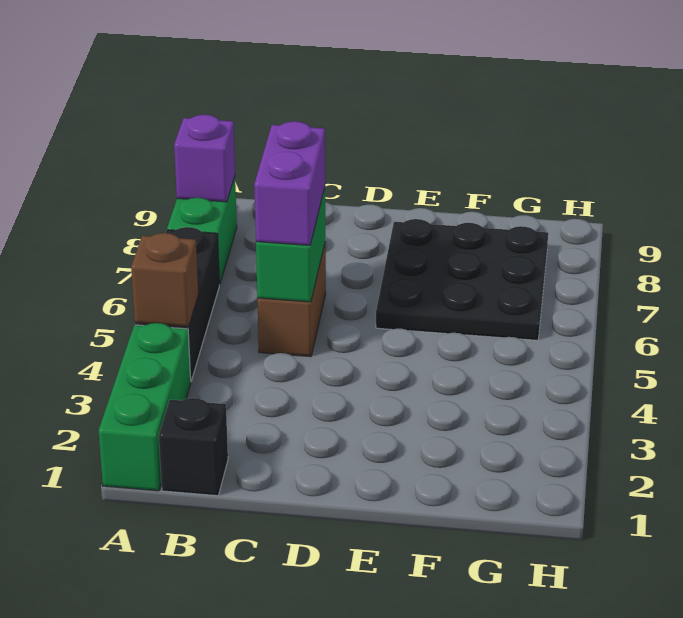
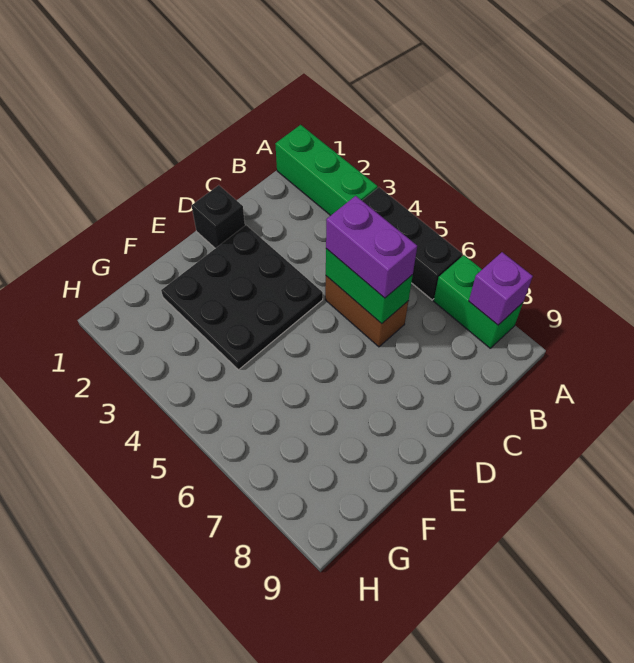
brown 1x1 brick [131,233,198,327] -> none
black 1x1 brick [159,398,228,496] -> black 1x1 brick moved to [192,185,245,248]
black 3x3 plate [376,219,548,340] -> black 3x3 plate moved to [161,225,323,370]

